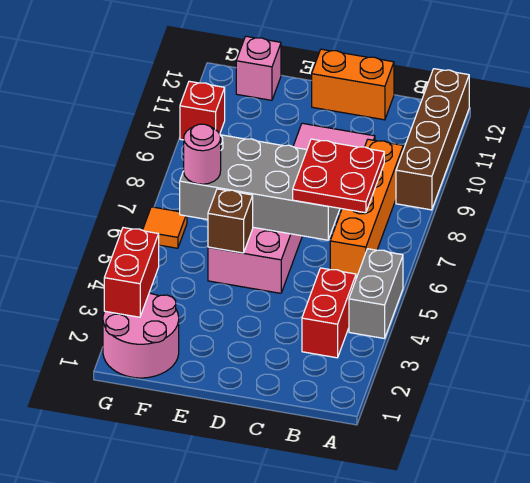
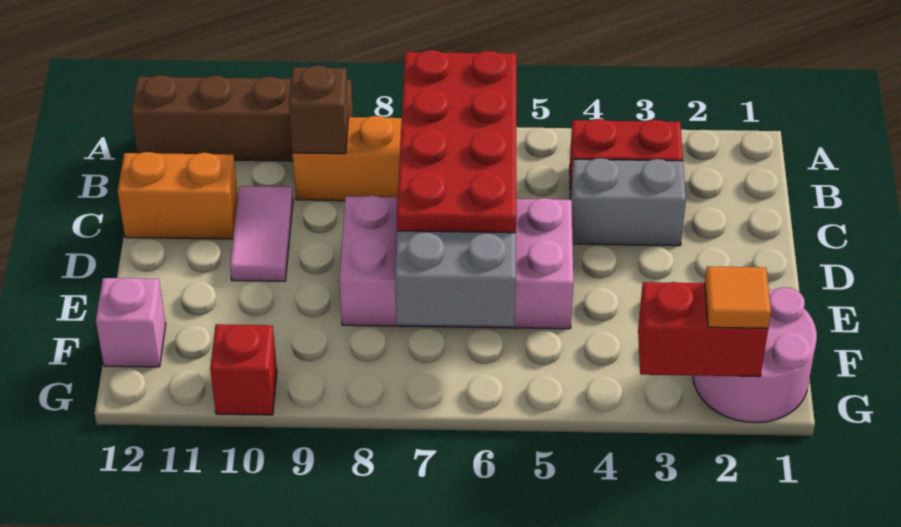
grey 1x2 brick [349,249,403,339] -> grey 1x2 brick moved to [571,158,686,246]
red 2x2 plate [293,139,384,213] -> red 2x4 plate [397,50,516,233]
orange 1x2 brick [312,49,394,120] -> orange 1x2 brick turned to [118,152,238,239]
brown 1x1 brick [208,189,253,253] -> brown 1x1 brick moved to [289,66,348,154]
pink 1x1 round brick [184,124,221,184] -> none
orange 1x1 tile [143,207,187,248] -> orange 1x1 tile moved to [705,266,771,328]

